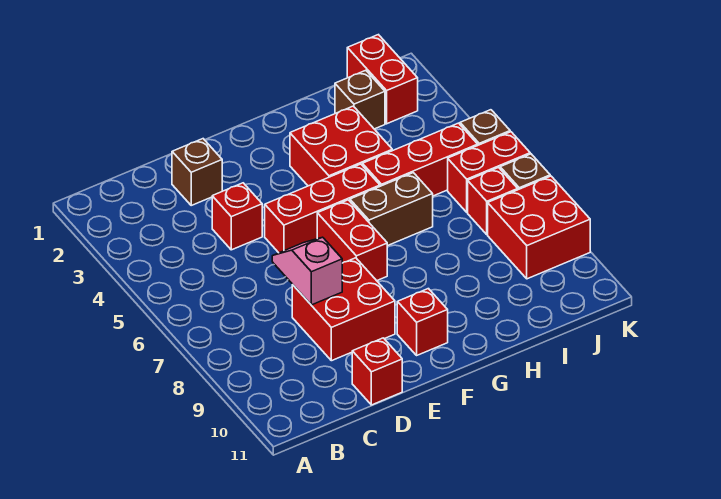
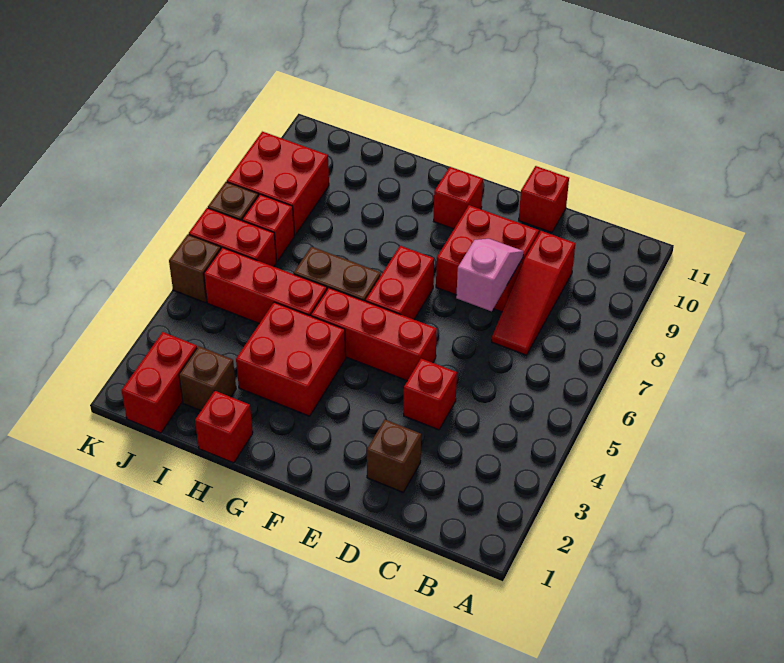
none -> red 1x3 slope [492,231,575,355]
pink 1x2 slope [272,237,342,305] -> pink 1x2 slope turned to [456,239,524,311]
none -> red 1x1 brick [195,391,253,463]

